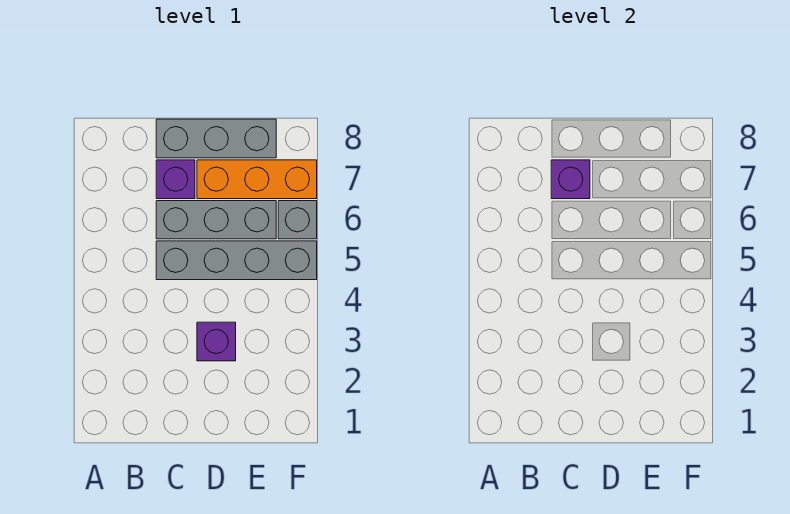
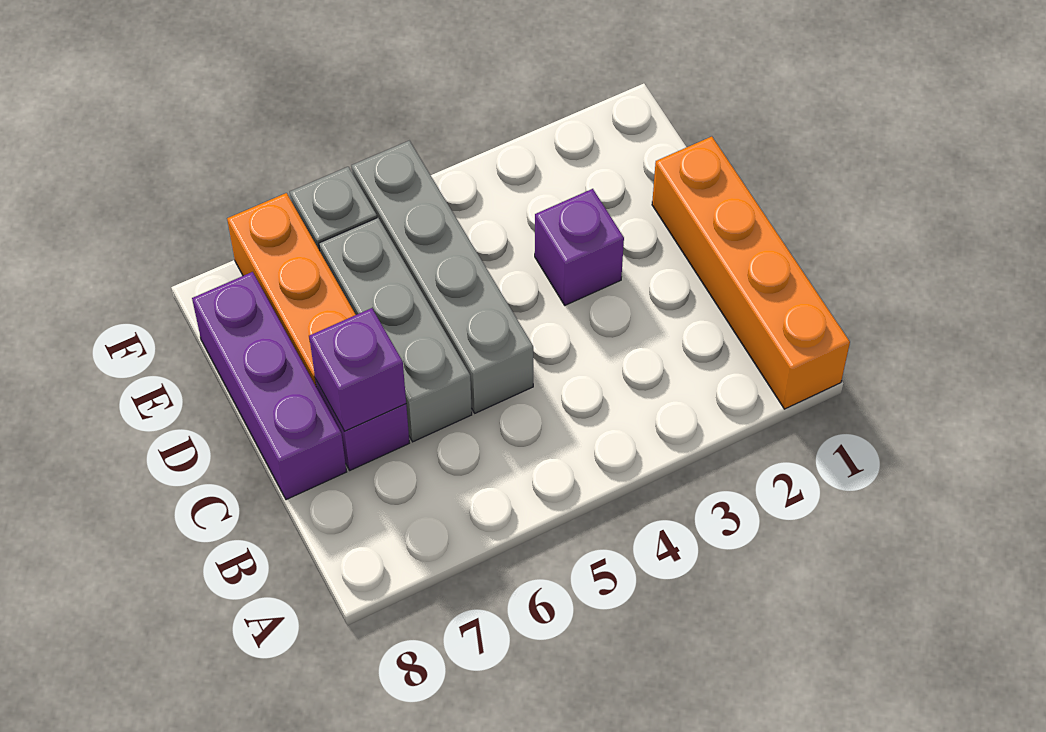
none -> orange 1x4 brick [652,137,850,409]
grey 1x3 brick [156,119,276,158] -> purple 1x3 brick [192,272,346,500]

